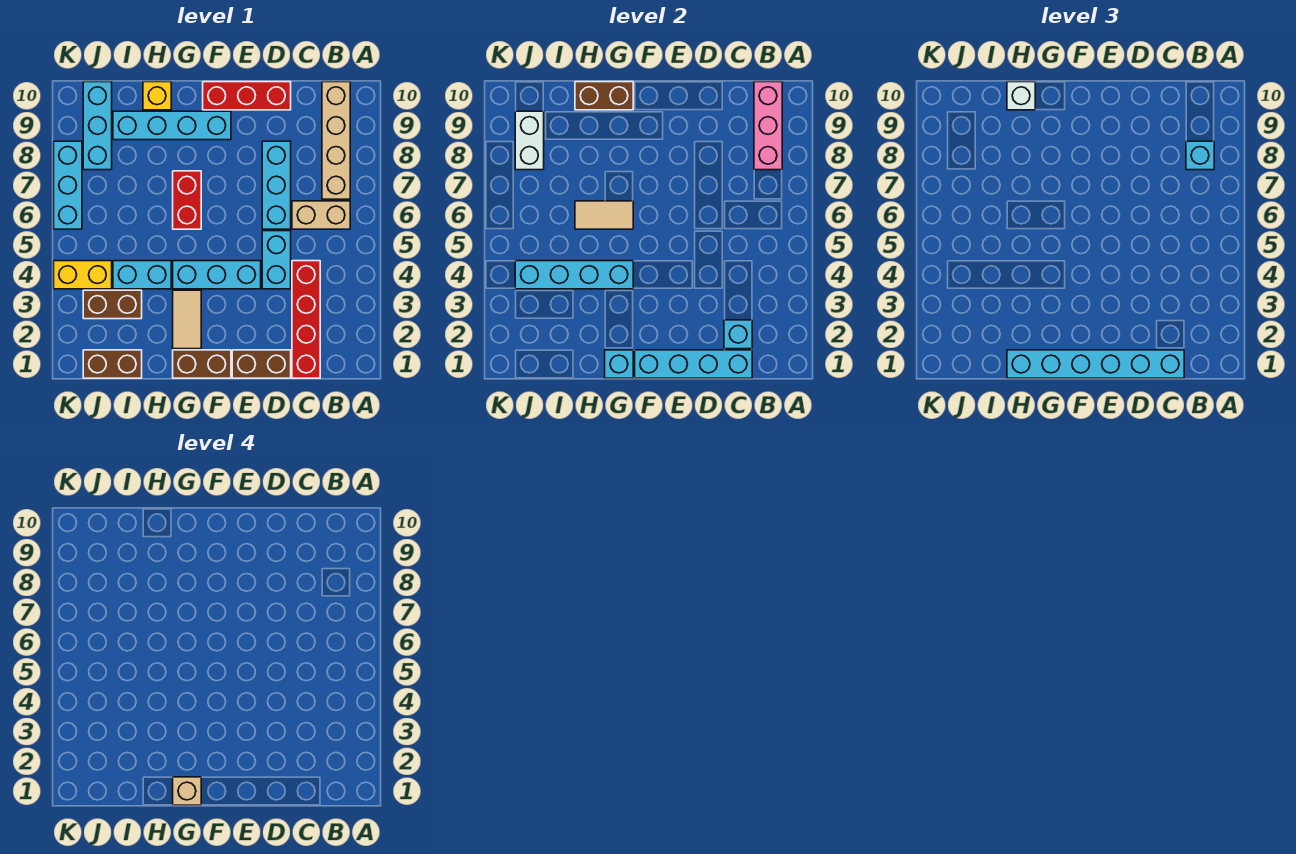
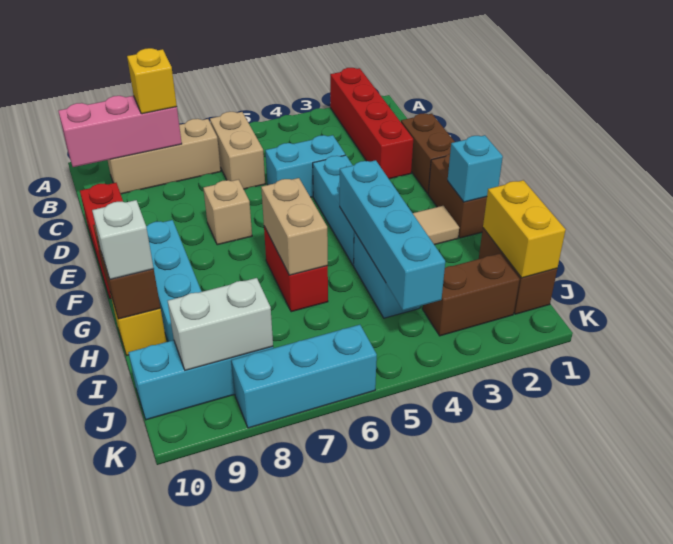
tan 1x4 brick [322,82,350,199] -> tan 1x3 brick [108,119,221,194]
cyan 1x1 brick [1186,141,1214,170] -> yellow 1x1 brick [127,48,177,114]
red 1x4 brick [292,261,320,378] -> red 1x4 brick turned to [330,68,413,179]
cyan 1x4 brick [635,350,752,378] -> none
cyan 1x6 brick [1007,350,1184,378] -> none
cyan 1x1 brick [724,320,752,349] -> none
cyan 1x3 brick [262,141,291,229] -> none
tan 1x1 brick [173,777,201,805] -> tan 1x1 brick moved to [203,180,252,245]
red 1x2 brick [173,171,201,229] -> red 1x2 brick turned to [264,226,328,312]
tan 1x2 tile [575,201,633,229] -> tan 1x2 brick [261,178,328,275]
brown 1x2 brick [83,290,142,319] -> brown 1x2 brick turned to [423,254,520,336]
yellow 1x2 brick [54,261,112,289] -> yellow 1x2 brick moved to [483,180,566,278]

